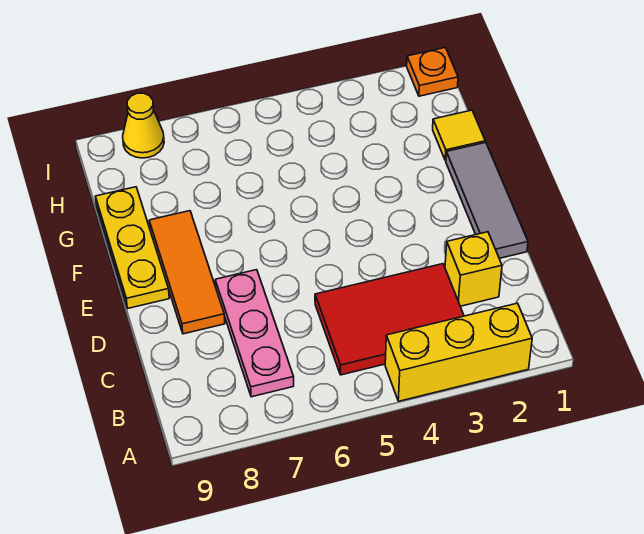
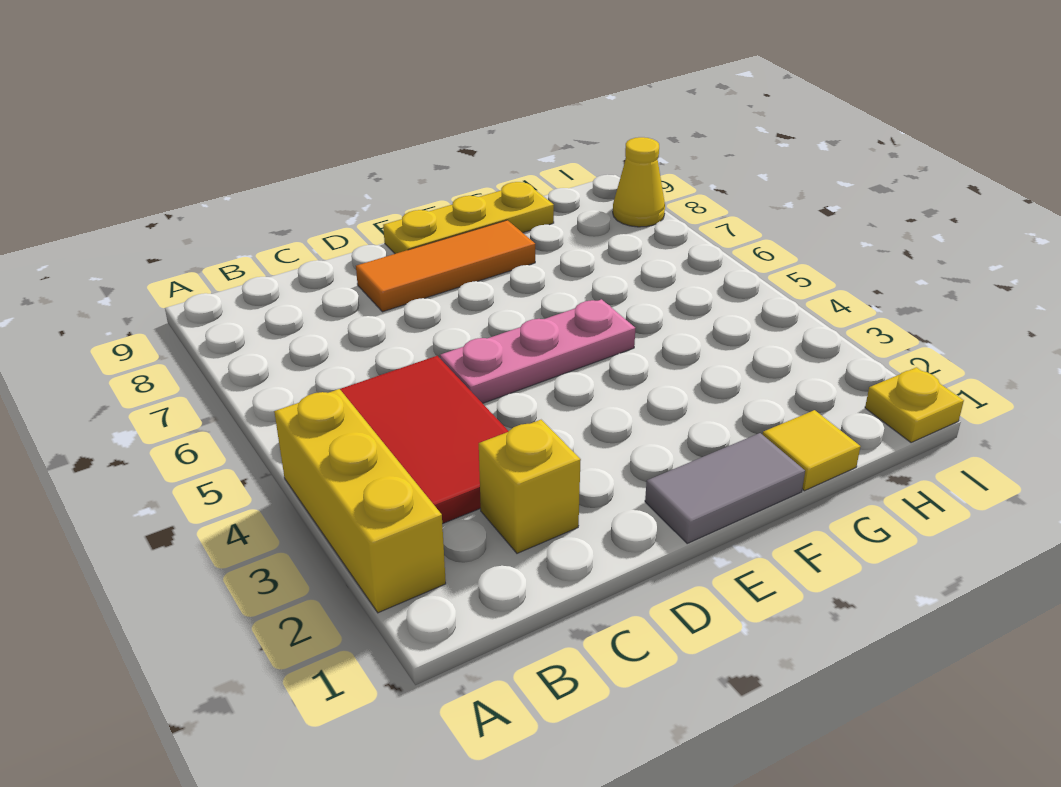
pink 1x3 plate [215,270,294,397] -> pink 1x3 plate moved to [440,299,635,403]
grey 1x3 tile [446,142,528,258] -> grey 1x2 tile [645,433,805,543]
orange 1x1 plate [407,48,458,96] -> yellow 1x1 plate [865,367,964,443]

